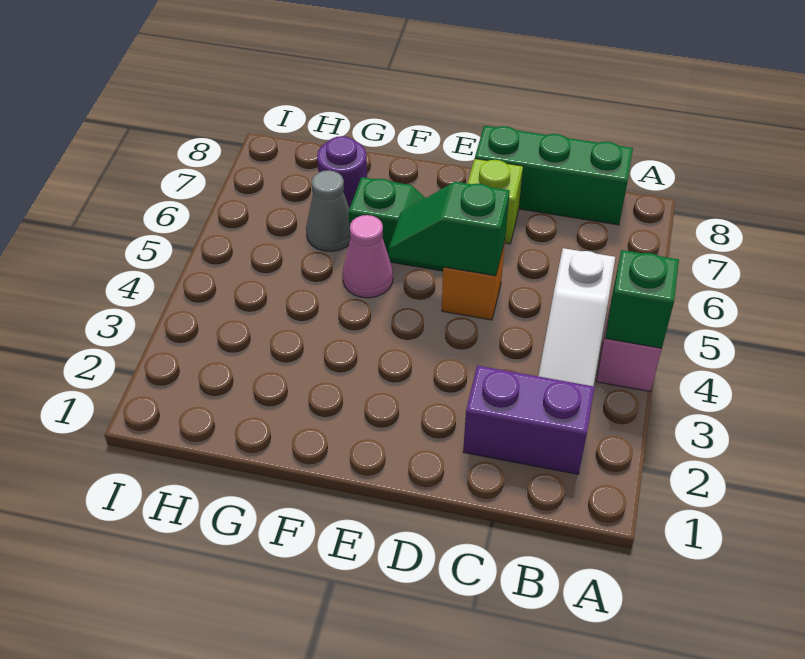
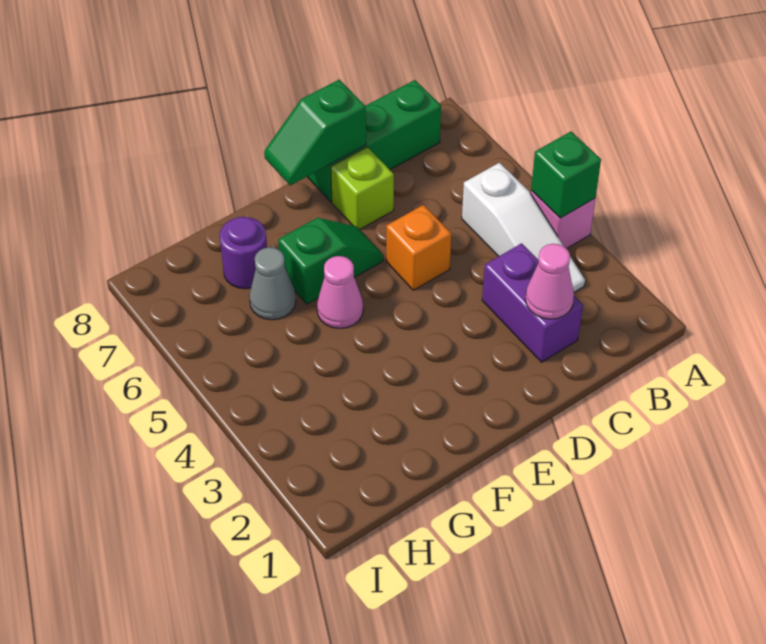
purple 1x2 brick [463,366,594,474] -> purple 1x2 brick turned to [482,243,583,362]
none -> pink 1x1 cone [525,244,574,319]
green 1x2 slope [388,182,510,276] -> green 1x2 slope moved to [264,80,366,185]

